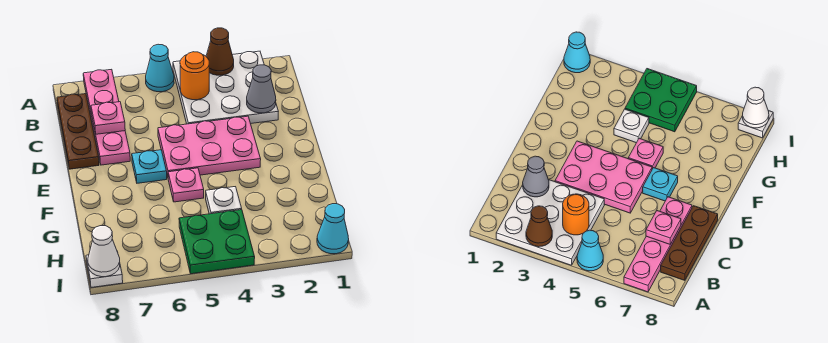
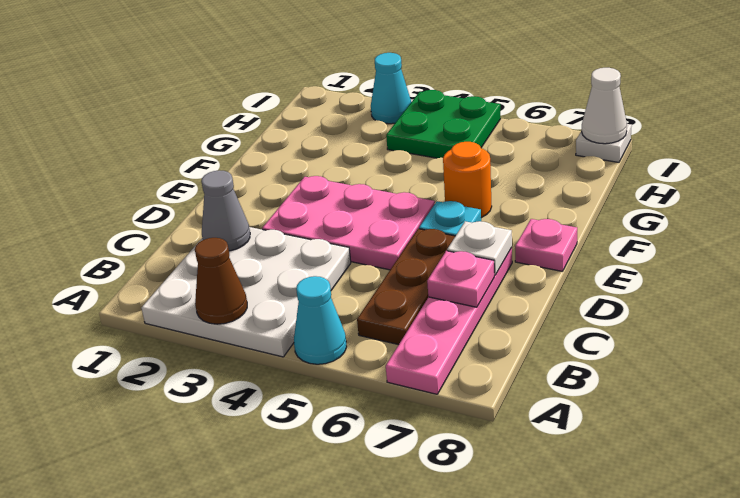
orange 1x1 round brick [180,52,209,100] -> orange 1x1 round brick moved to [443,142,492,218]
brown 1x3 plate [57,94,99,169] -> brown 1x3 plate moved to [357,229,455,345]
pink 1x1 plate [168,168,204,202] -> pink 1x1 plate moved to [515,219,577,271]
white 1x1 plate [206,187,242,214] -> white 1x1 plate moved to [447,221,512,275]
cyan 1x1 cone [317,204,349,254] -> cyan 1x1 cone moved to [371,53,411,124]

